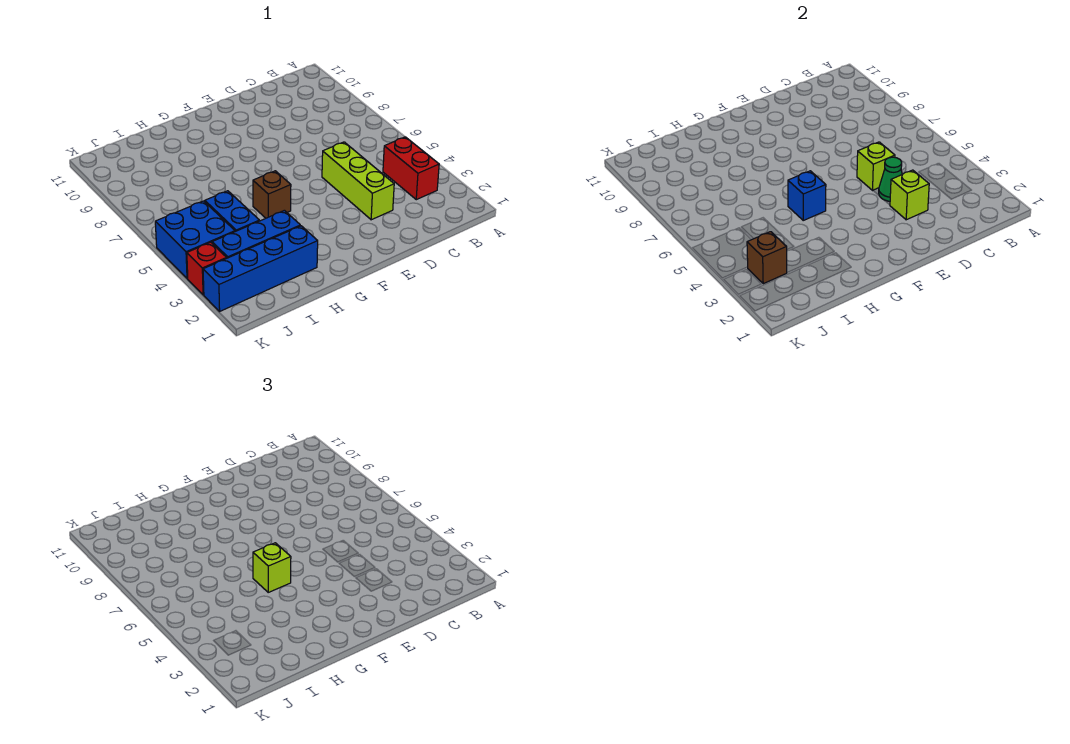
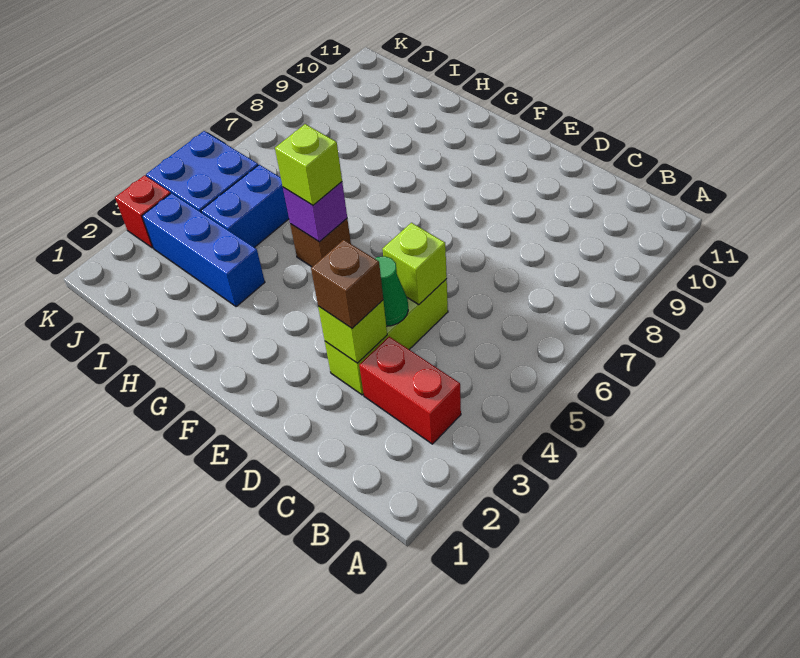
red 1x2 brick [383,137,439,200] -> red 1x2 brick turned to [359,337,461,444]
blue 1x1 brick [788,171,826,220] -> purple 1x1 brick [283,182,347,242]
blue 1x4 brick [203,226,318,311] -> none
brown 1x1 brick [747,232,787,284] -> brown 1x1 brick moved to [311,240,383,328]

